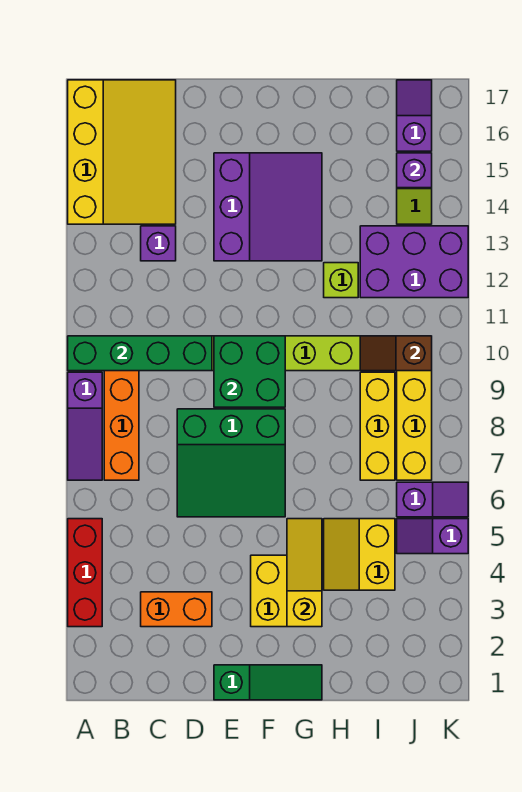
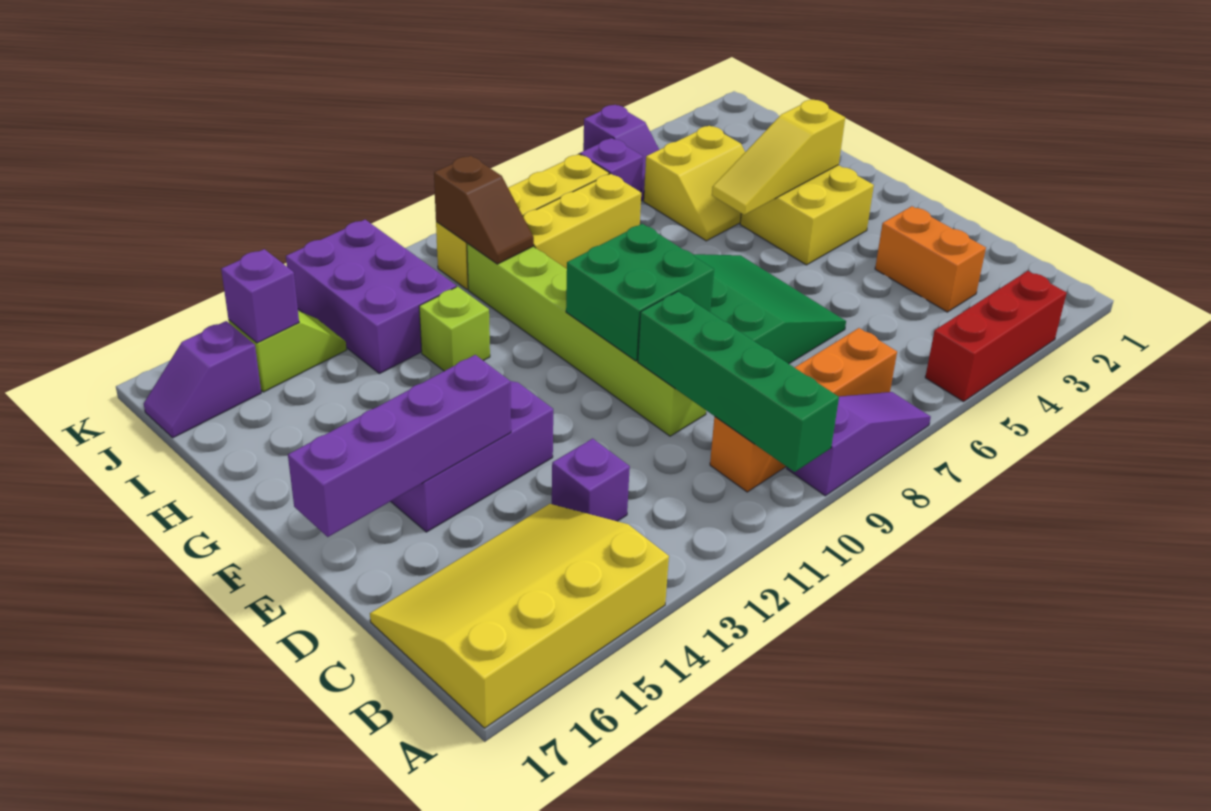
green 1x3 slope [214,665,322,700] -> none
none -> purple 1x4 brick [288,355,511,537]

